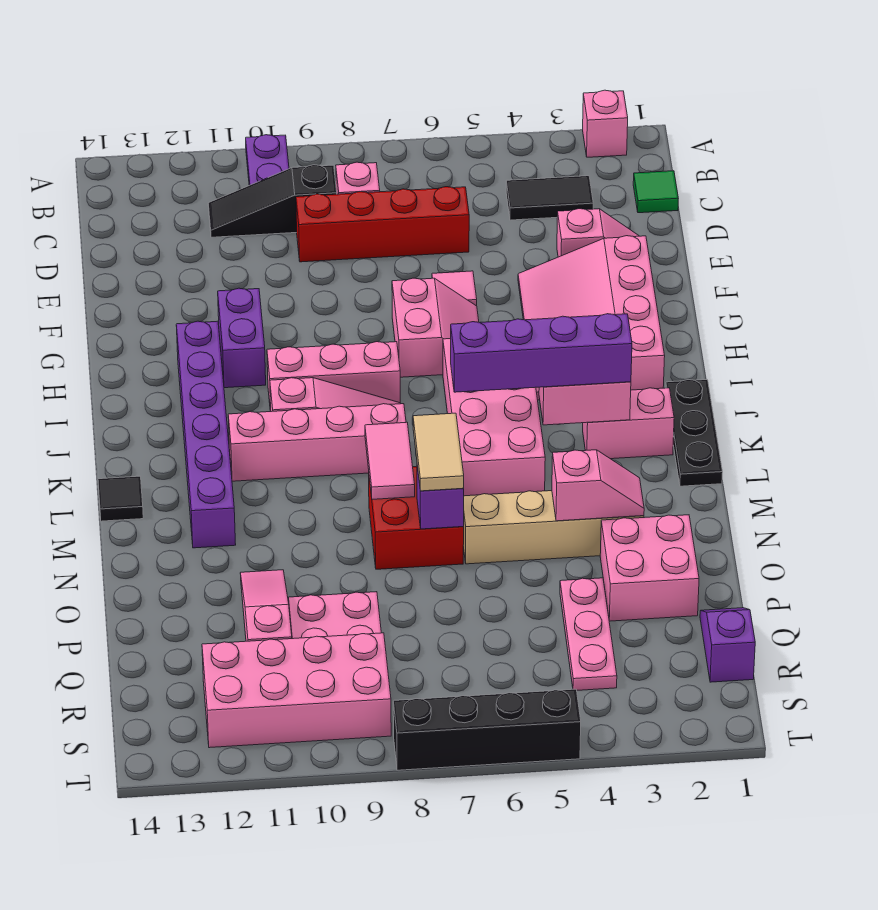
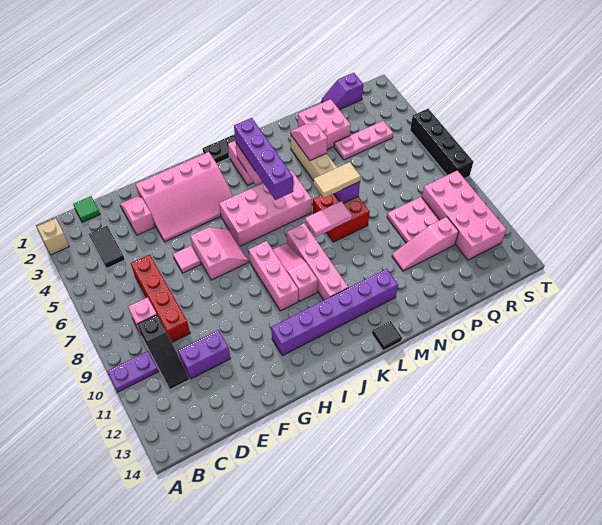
pink 1x1 brick [583,90,628,157] -> tan 1x1 brick [37,218,69,255]
pink 2x2 slope [392,278,479,377] -> pink 2x2 slope turned to [190,227,248,280]
purple 1x2 brick [218,288,266,388] -> purple 1x2 brick moved to [178,330,231,379]

